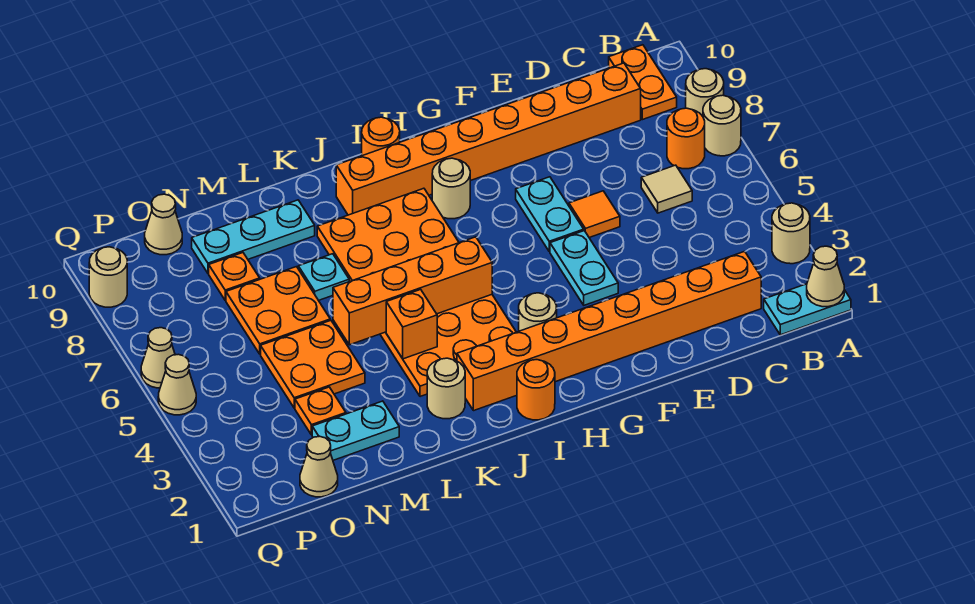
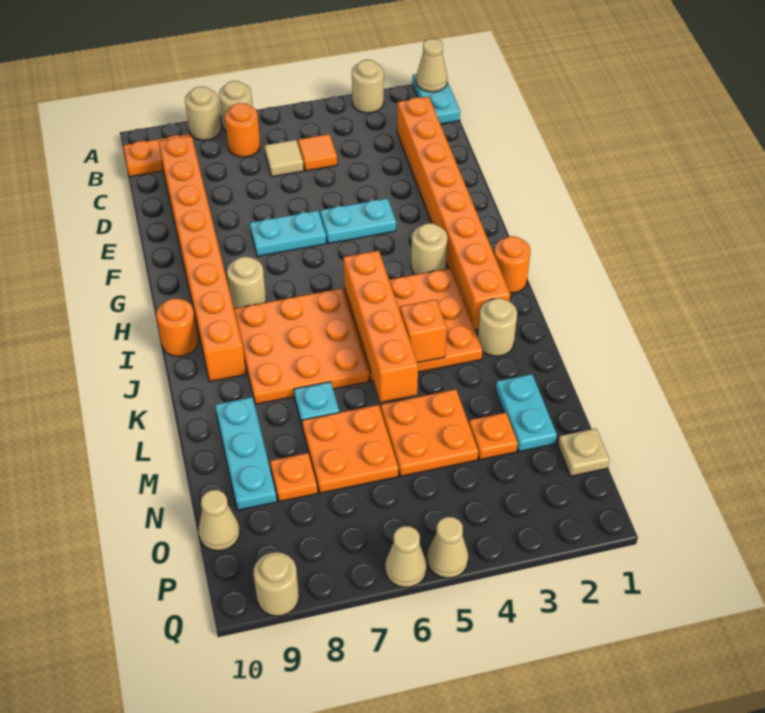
orange 1x1 tile [569,191,620,238] -> orange 1x1 tile moved to [298,134,337,171]
tan 1x1 cone [300,436,338,497] -> tan 1x1 plate [558,428,610,476]

